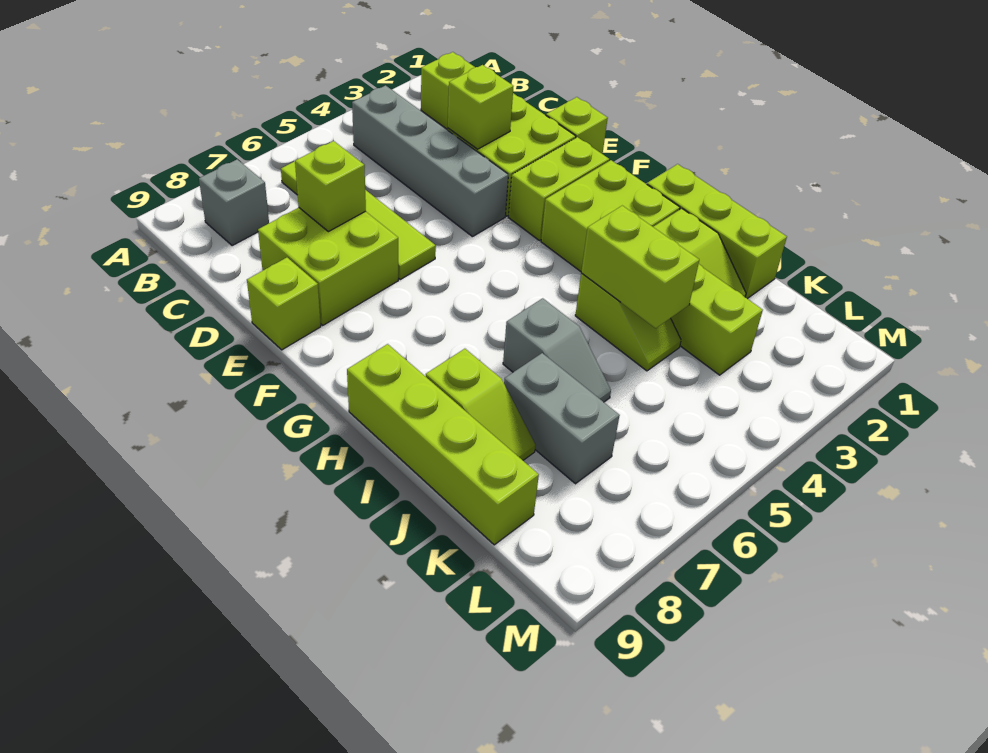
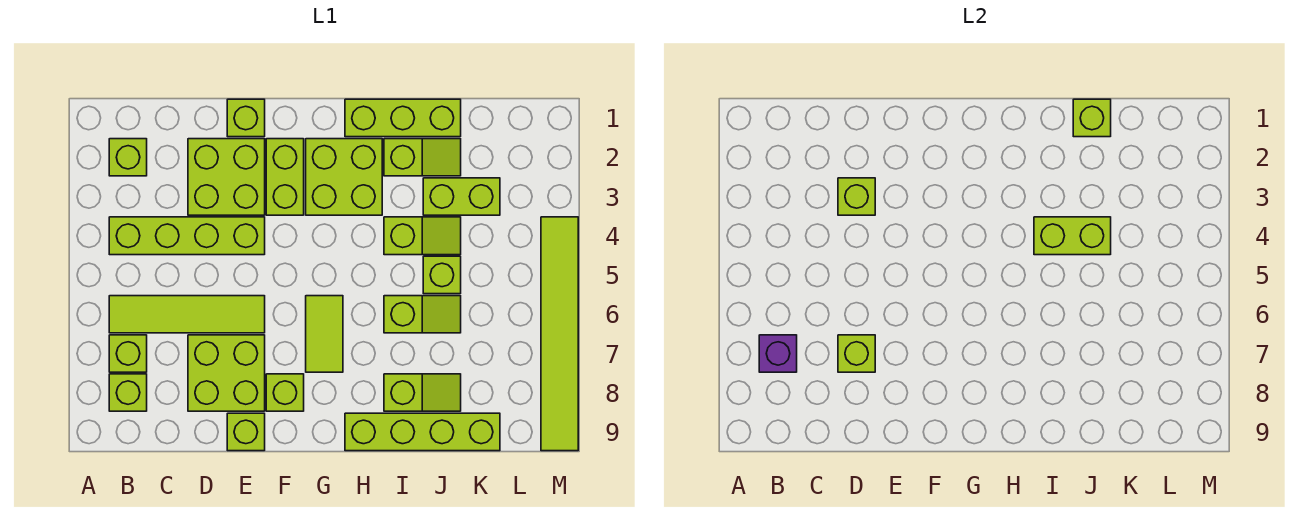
grey 1x4 brick [352,85,508,237] -> lime 1x4 brick [109,217,265,255]
none -> lime 1x1 brick [109,335,147,372]
none -> purple 1x1 brick [759,335,797,372]
grey 1x1 brick [199,159,269,246] -> lime 1x1 brick [109,374,147,411]
none -> lime 1x1 brick [266,374,304,411]
none -> lime 1x2 tile [306,296,343,372]
grey 1x2 slope [503,298,611,402] -> lime 1x2 slope [384,296,461,333]
none -> lime 1x1 brick [1073,99,1111,137]
none -> lime 1x1 brick [423,256,461,294]
grey 1x2 brick [504,353,620,484] -> none
none -> lime 1x6 tile [541,217,578,451]

